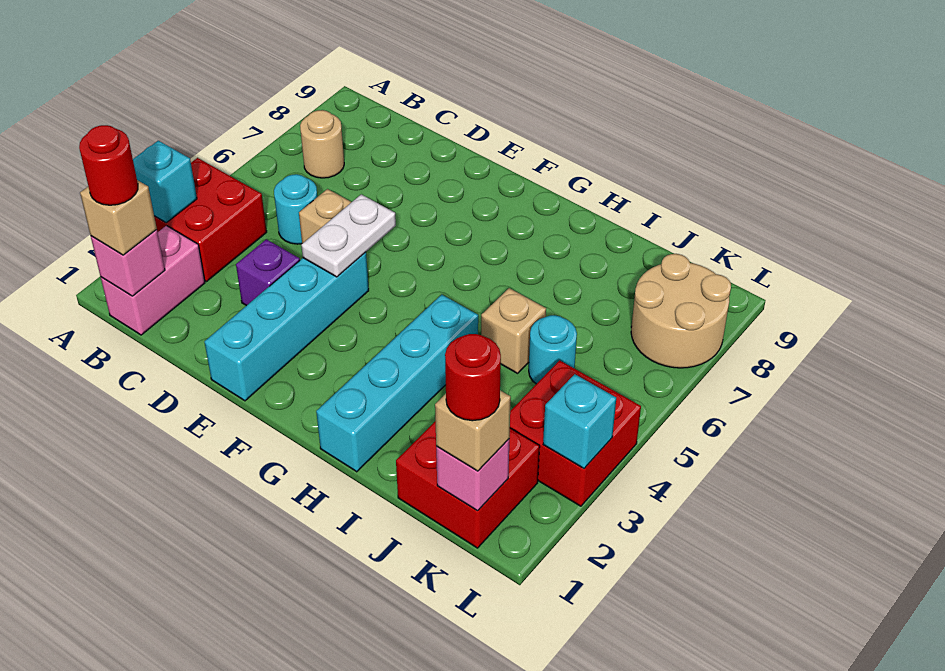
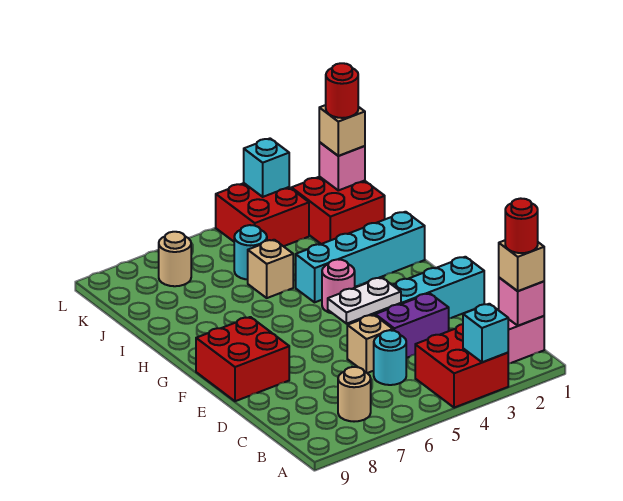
purple 1x1 brick [236,239,300,306] -> purple 1x2 brick [375,293,449,358]
none -> red 2x2 brick [196,317,289,401]
none -> pink 1x1 round brick [322,259,355,313]
tan 2x2 round brick [631,254,731,368] -> tan 1x1 round brick [159,232,191,286]

